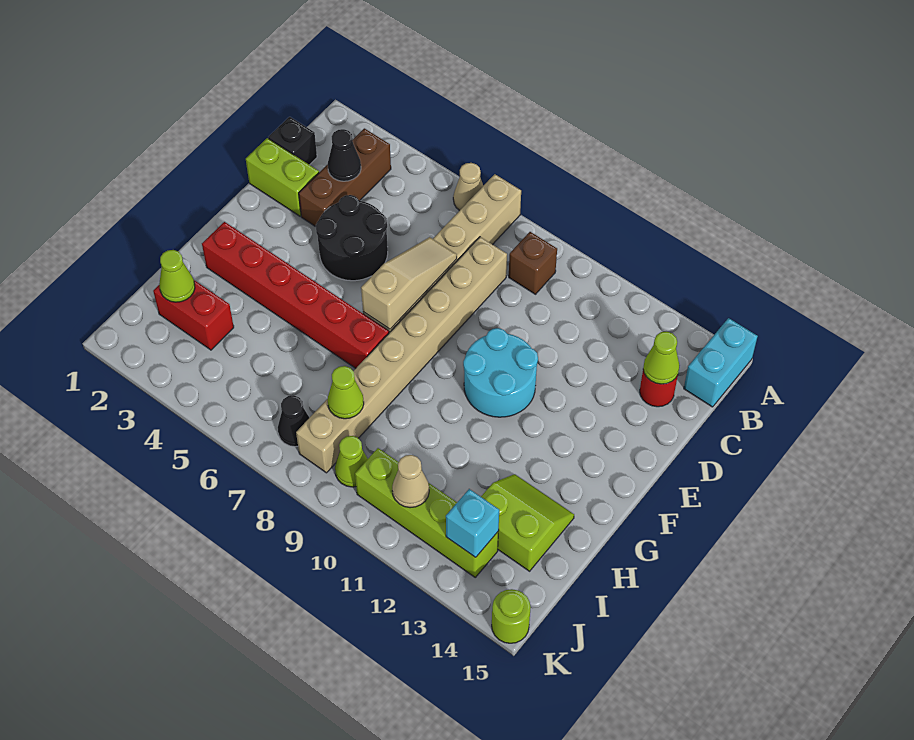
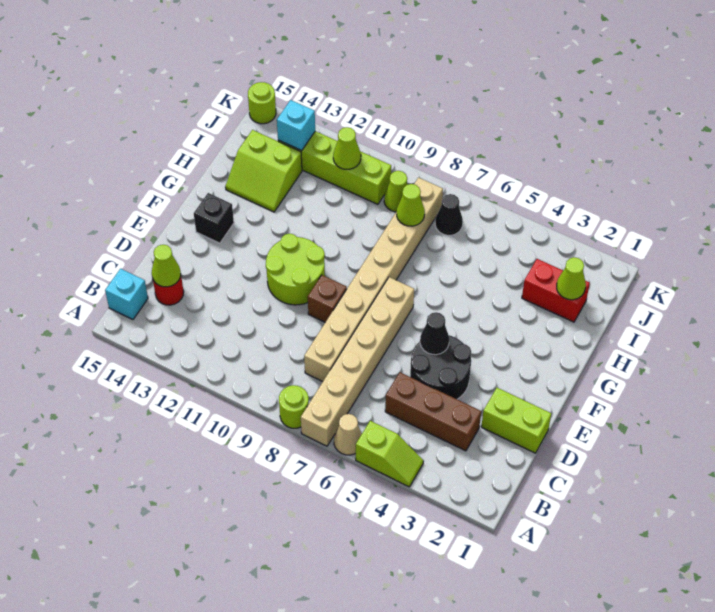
none -> lime 1x2 slope [356,421,424,487]
none -> lime 1x1 round brick [279,385,309,428]
cyan 1x2 brick [684,318,758,407] -> cyan 1x1 brick [105,269,148,320]
brown 1x3 brick [299,128,391,227] -> brown 1x3 brick turned to [385,372,481,451]
brown 1x1 brick [509,232,557,294] -> brown 1x1 brick moved to [308,275,347,322]
black 1x1 brick [268,117,317,165] -> black 1x1 brick moved to [194,193,234,243]
black 1x1 cone [328,129,361,181] -> black 1x1 cone moved to [420,312,449,355]
tan 1x3 slope [361,237,457,329] -> none
cyan 2x2 round brick [463,328,538,417] -> lime 2x2 round brick [266,234,325,305]
red 1x6 brick [202,222,389,368] -> none
tan 1x1 cone [392,455,429,508] -> lime 1x1 cone [333,127,361,169]

